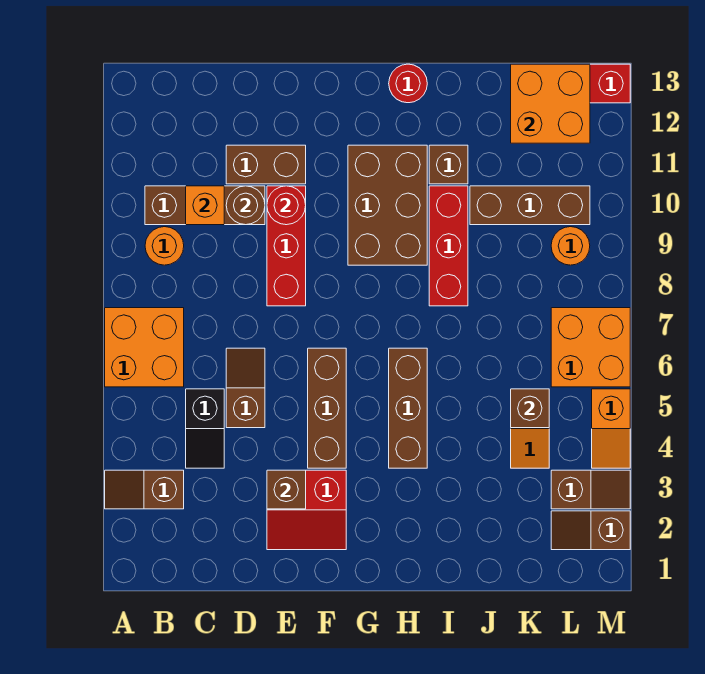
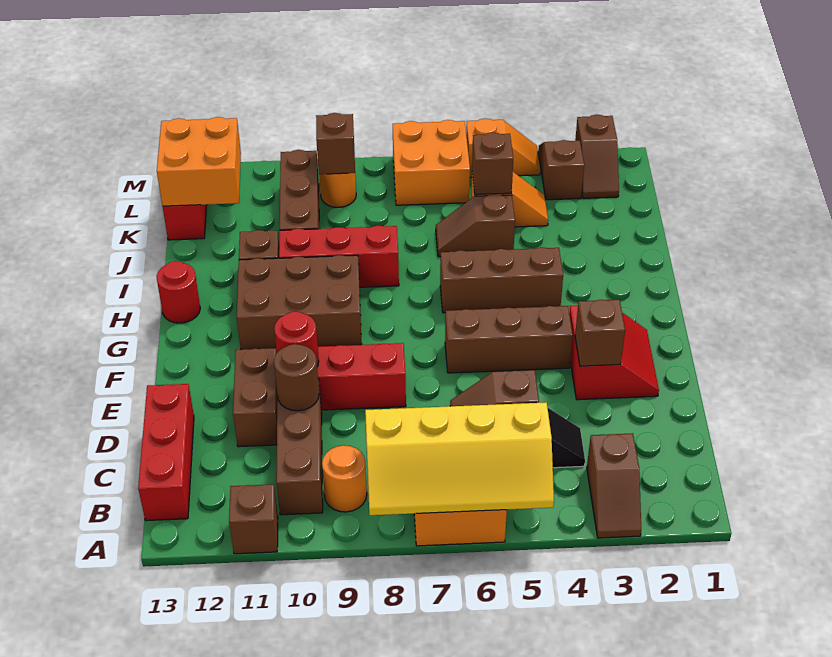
none -> yellow 2x4 slope [365,402,554,515]
none -> brown 1x1 brick [229,484,278,554]
none -> red 1x3 brick [138,384,194,521]
orange 1x1 brick [186,186,224,225] -> none
none -> brown 1x2 slope [436,194,515,257]
none -> brown 1x1 brick [316,113,355,174]

